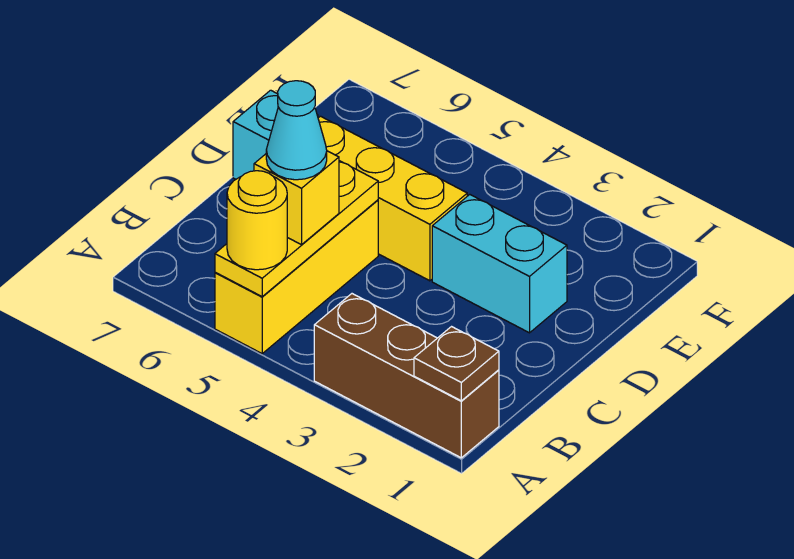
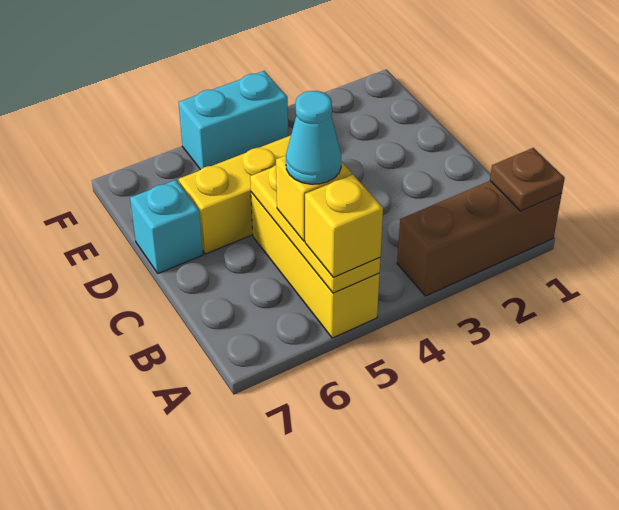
yellow 1x1 round brick [227,171,287,270] -> yellow 1x1 brick [305,175,383,277]
cyan 1x2 brick [432,195,567,333] -> cyan 1x2 brick moved to [179,71,288,170]

